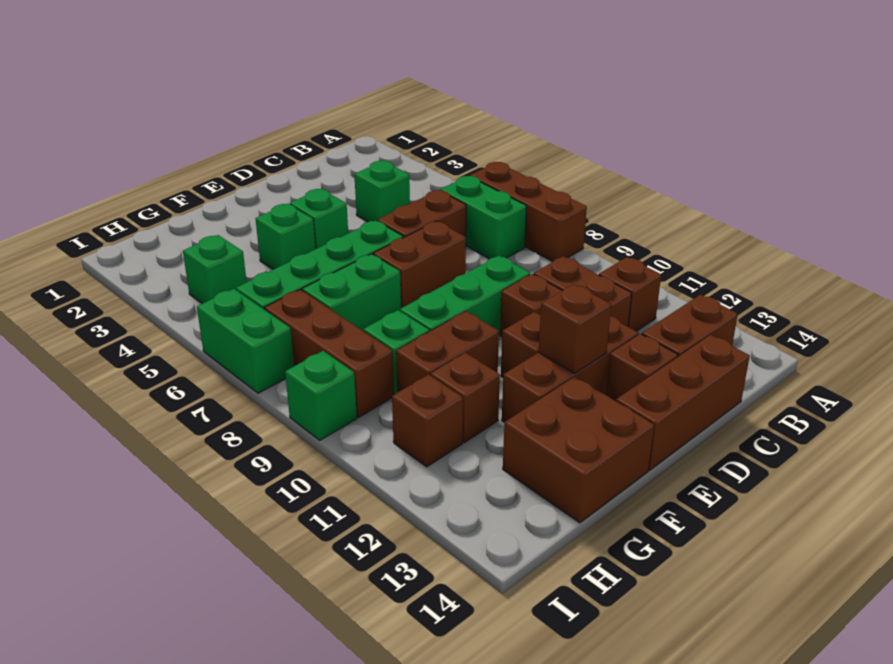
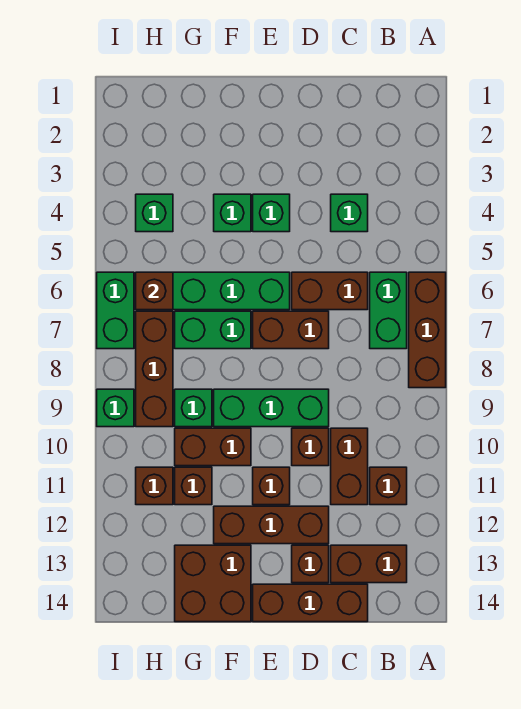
brown 1x1 brick [539,284,611,373] -> brown 1x1 brick moved to [136,272,173,310]

